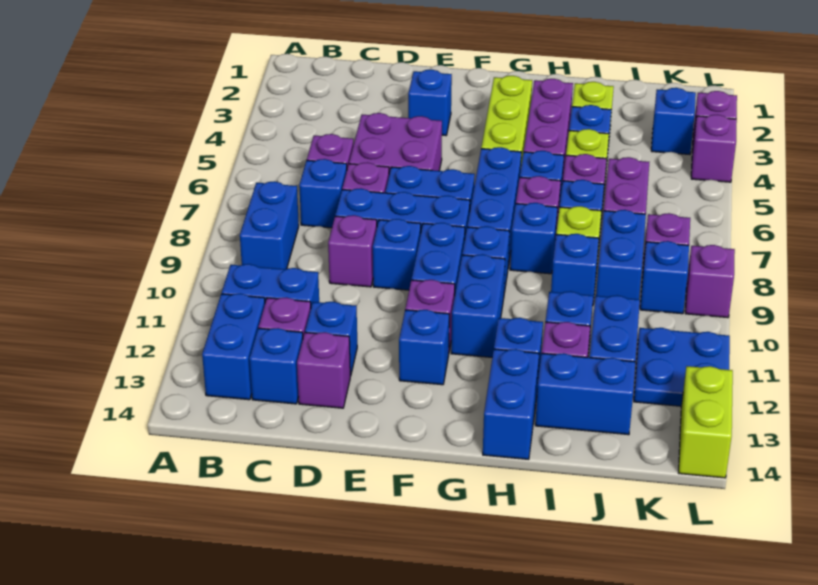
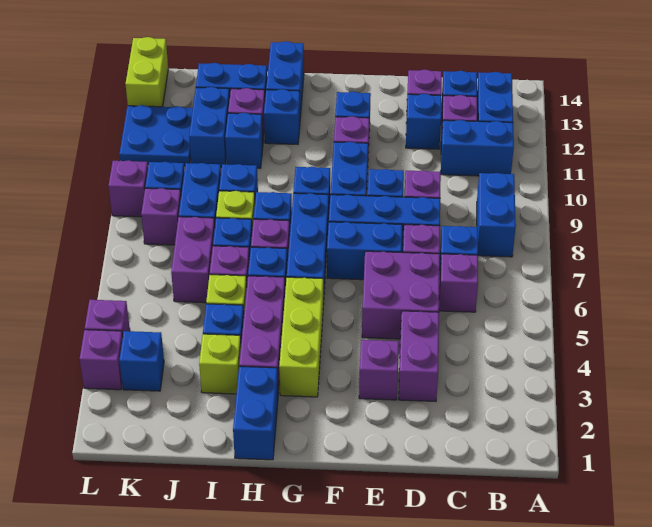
none -> purple 1x2 brick [399,311,439,401]
blue 1x1 brick [408,69,452,135] -> purple 1x1 brick [359,340,399,400]
blue 1x2 brick [451,254,505,357] -> blue 1x2 brick moved to [233,366,278,460]

